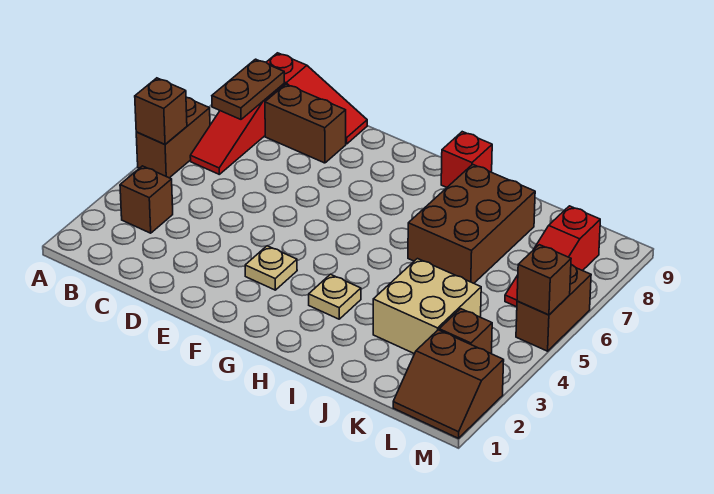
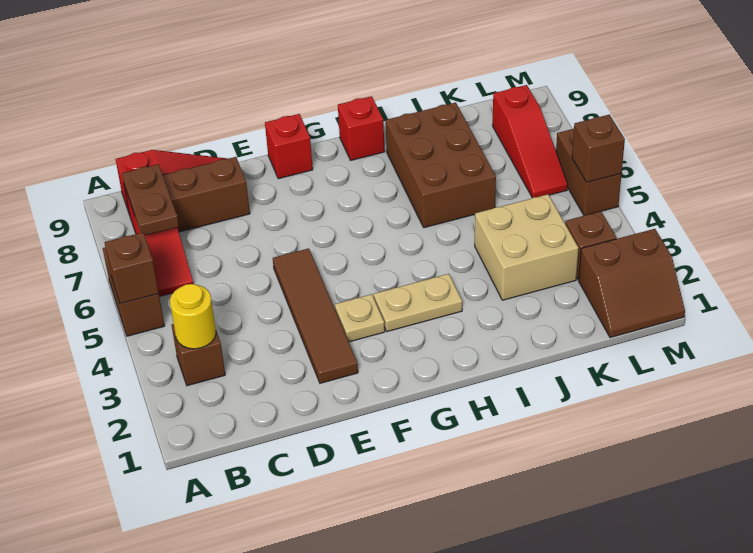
none -> yellow 1x1 round brick [170,284,216,349]
none -> brown 1x4 tile [273,248,358,383]
none -> red 1x1 brick [265,114,313,179]
tan 1x1 plate [309,274,361,319] -> tan 1x2 plate [374,274,462,332]

